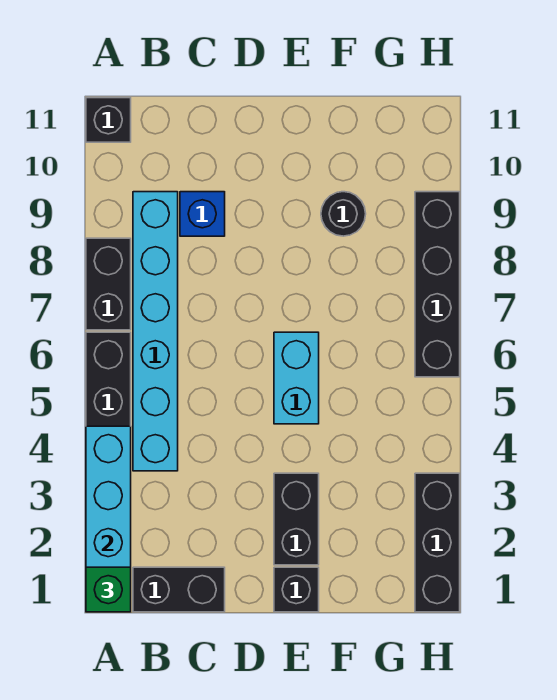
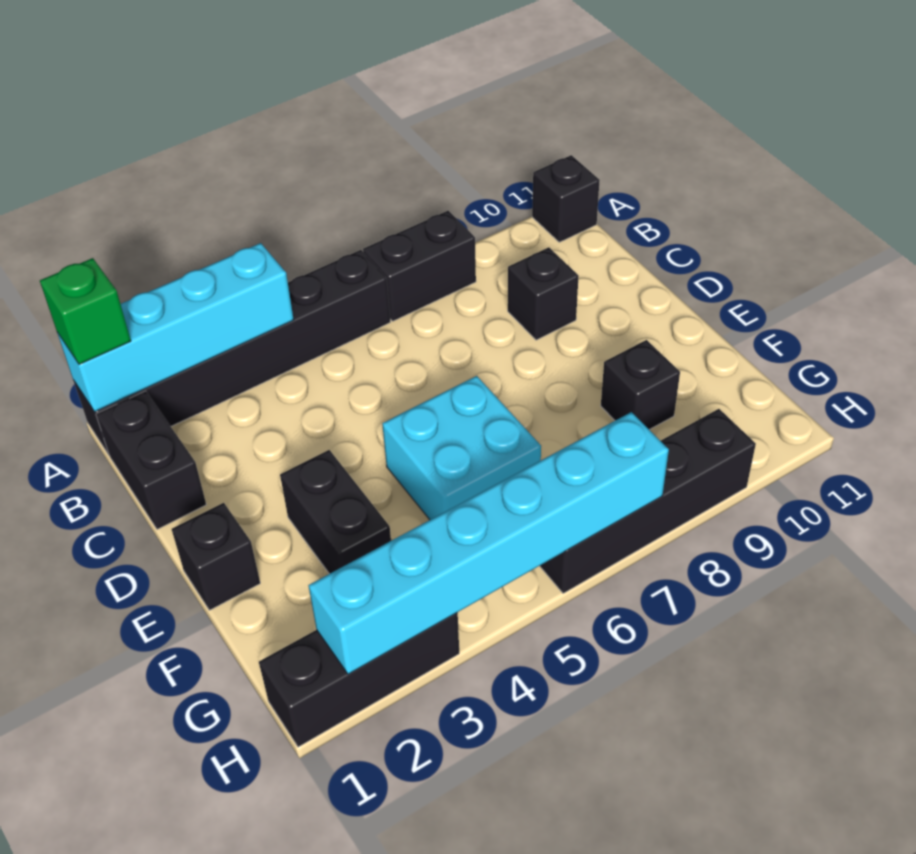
cyan 1x6 brick [133,192,178,471] -> cyan 1x6 brick moved to [308,412,669,674]
blue 1x1 brick [180,192,225,236] -> black 1x1 brick [508,247,579,340]
black 1x2 brick [274,473,319,565] -> black 1x2 brick turned to [280,450,391,574]
cyan 1x2 brick [274,332,319,424] -> cyan 2x2 brick [382,376,541,520]
black 1x1 round brick [321,192,366,236] -> black 1x1 brick [601,340,680,430]

